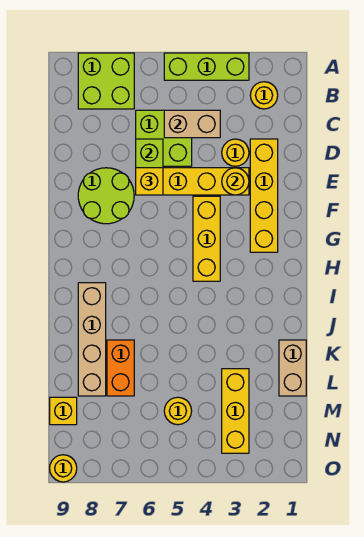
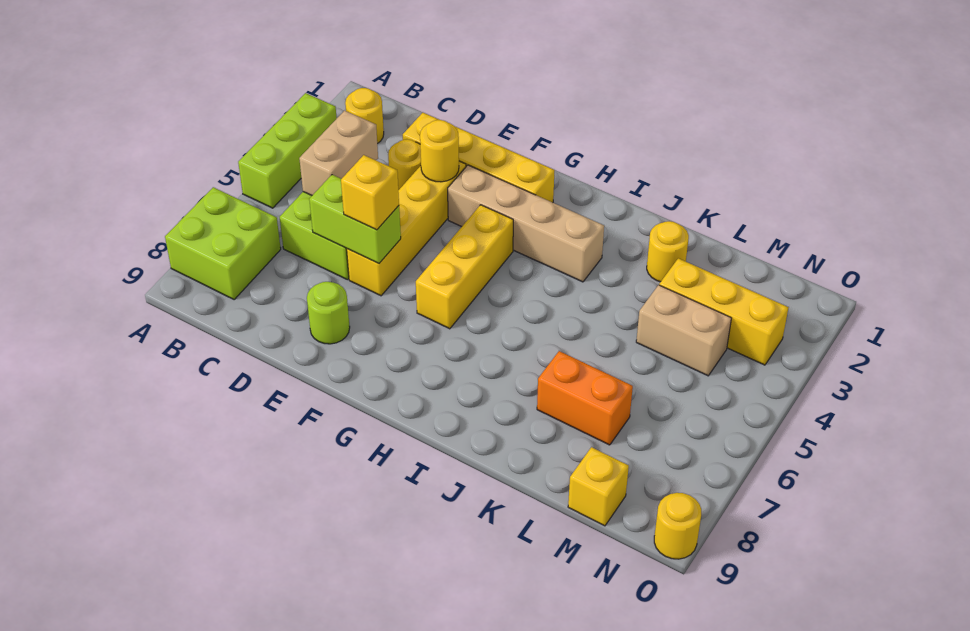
lime 2x2 round brick [78,168,134,224] -> lime 1x1 round brick [307,282,350,344]
yellow 1x3 brick [193,196,220,281] -> yellow 1x3 brick turned to [416,205,513,329]
tan 1x4 brick [78,283,106,396] -> tan 1x4 brick moved to [448,165,604,282]
tan 1x2 brick [279,340,306,396] -> tan 1x2 brick moved to [636,285,731,376]
yellow 1x1 round brick [164,397,192,425] -> yellow 1x1 round brick moved to [647,221,689,282]

